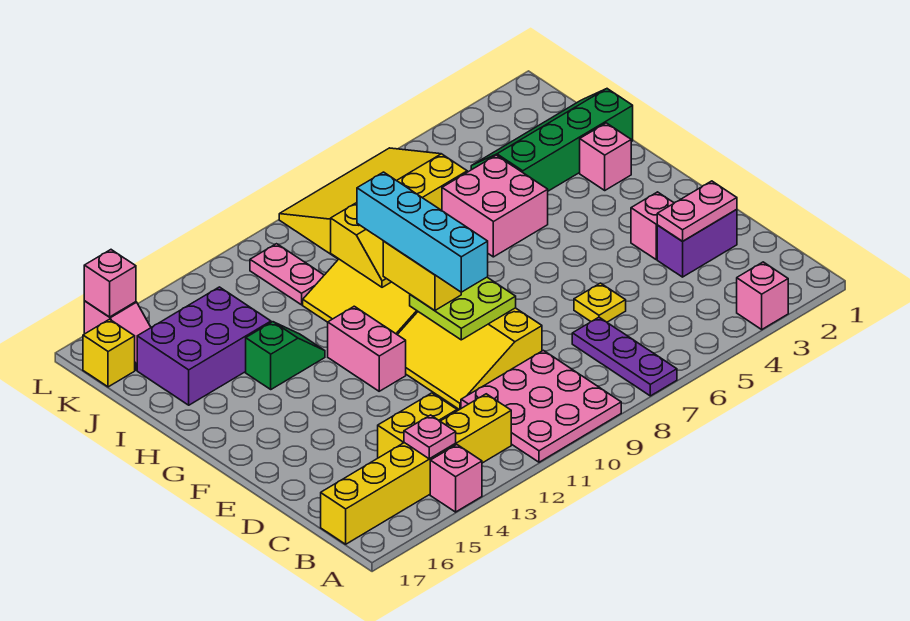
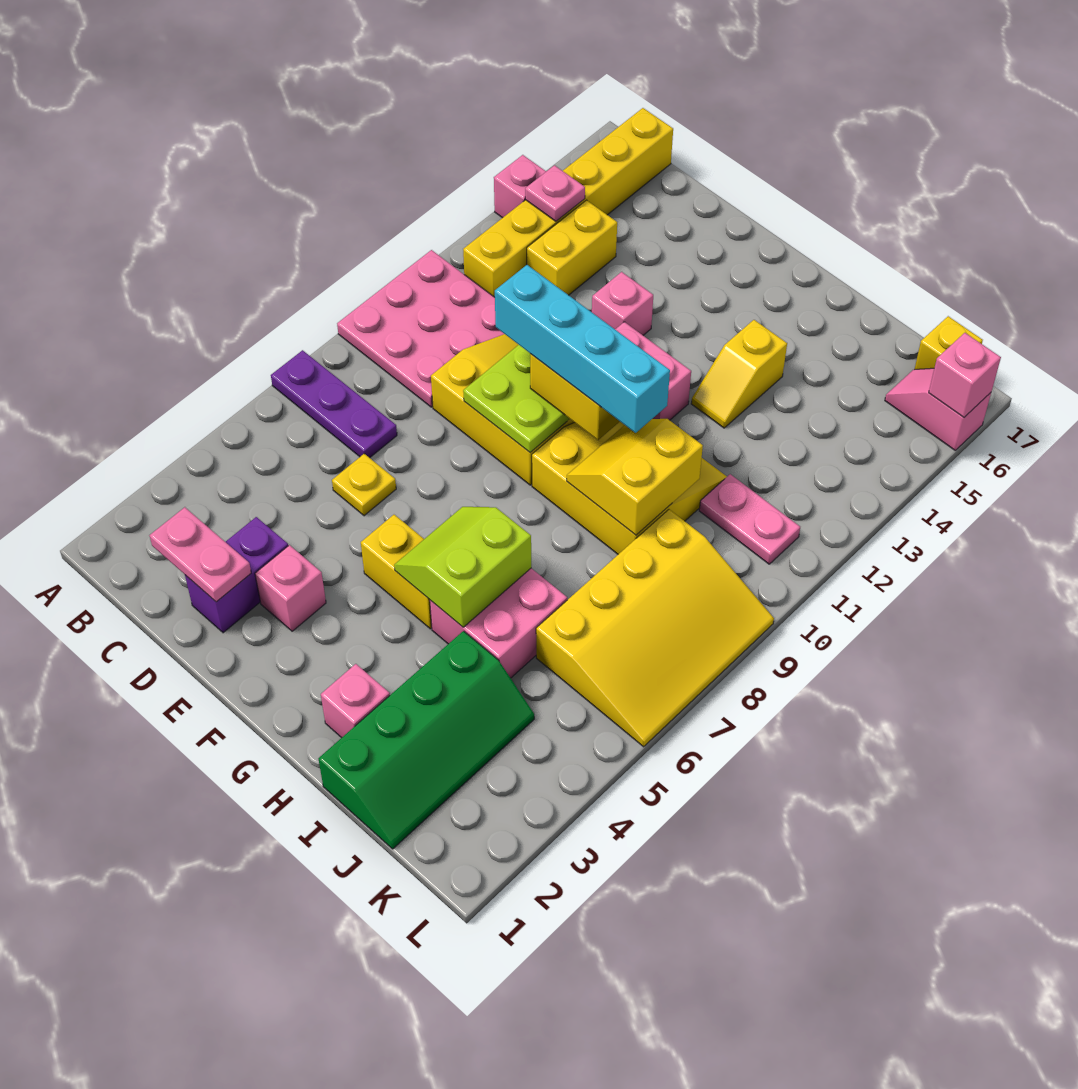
pink 1x1 brick [737,262,788,329] -> pink 1x1 brick moved to [592,272,653,335]
pink 1x2 plate [657,181,737,241] -> pink 1x2 plate turned to [150,507,251,602]
none -> yellow 1x2 brick [361,515,432,629]
none -> lime 2x2 slope [394,507,531,627]
green 1x2 slope [246,322,325,389] -> yellow 1x2 slope [691,320,787,428]
purple 2x3 brick [137,287,271,405] -> none

